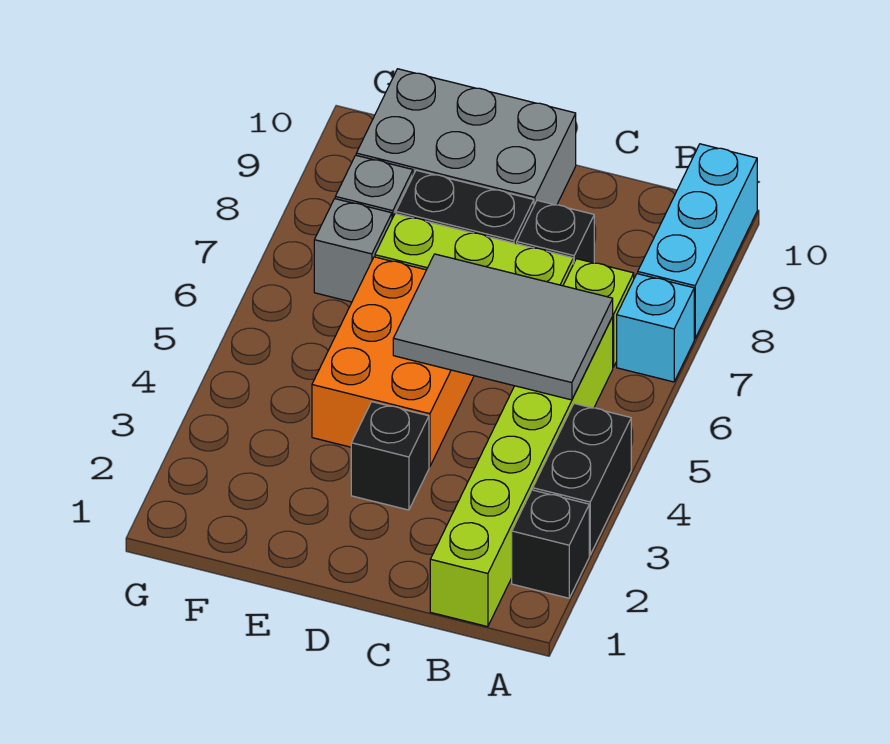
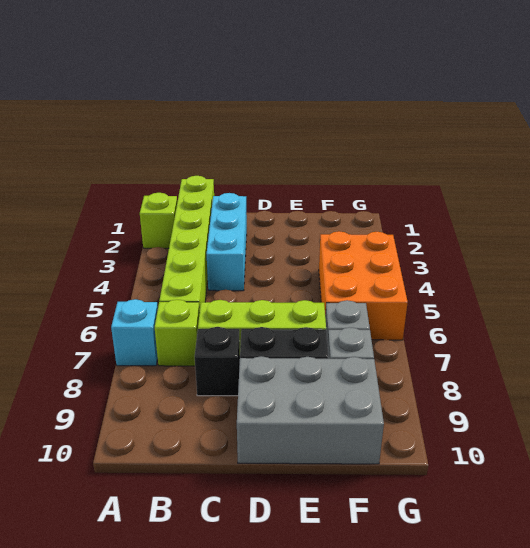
black 1x1 brick [512,490,589,598] -> lime 1x1 brick [140,193,177,248]
black 1x2 brick [533,404,631,555] -> none
cyan 1x3 brick [638,144,757,339] -> cyan 1x3 brick moved to [207,193,247,291]
grey 2x3 tile [393,254,613,400] -> none
black 1x1 brick [351,402,429,510] -> none
orange 2x3 brick [312,257,474,467] -> orange 2x3 brick moved to [319,231,408,340]

